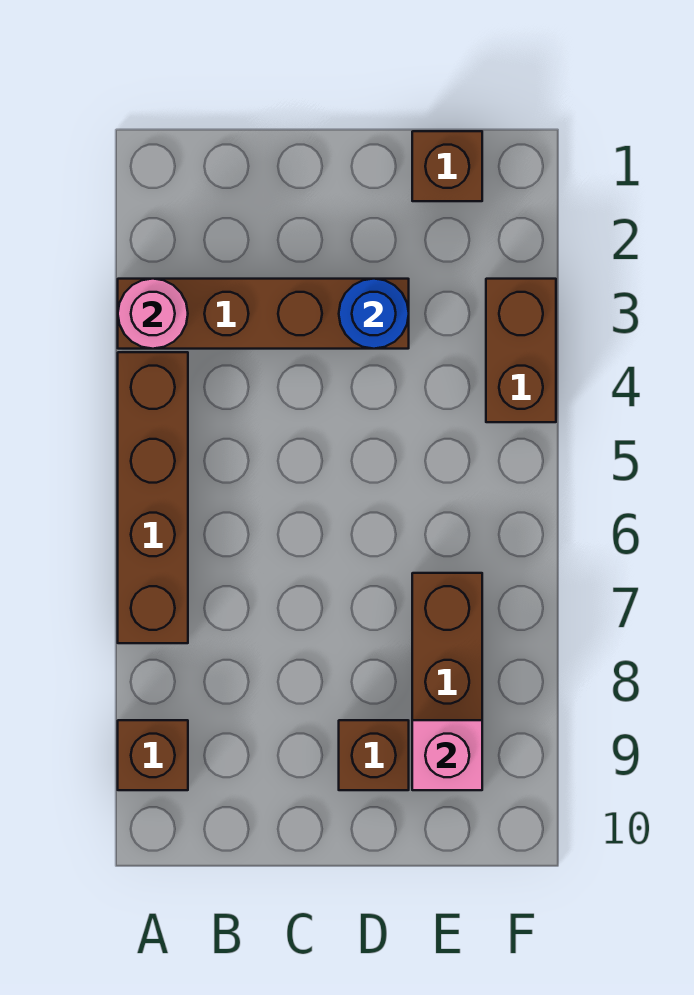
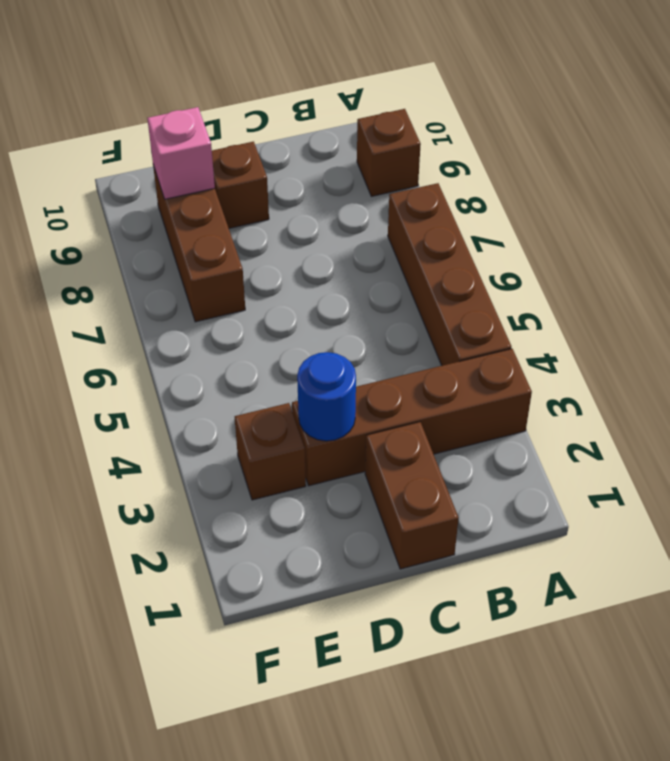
pink 1x1 round brick [118,279,188,349] -> none
brown 1x1 brick [412,131,482,201] -> brown 1x1 brick moved to [235,403,306,500]
brown 1x2 brick [486,279,556,422] -> brown 1x2 brick moved to [365,422,459,569]

